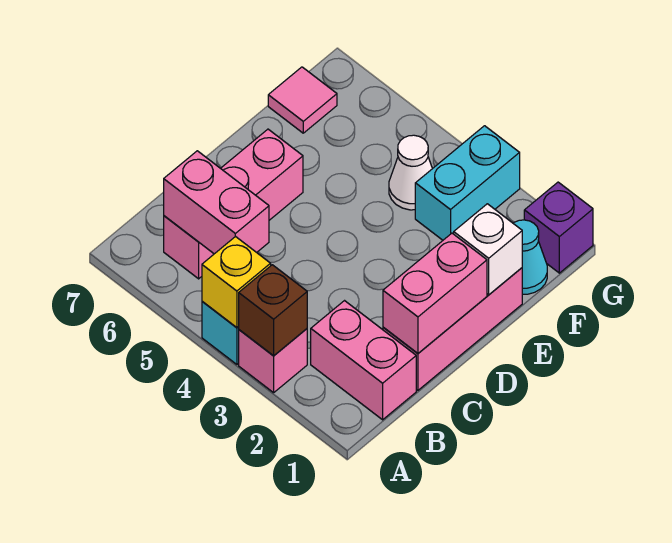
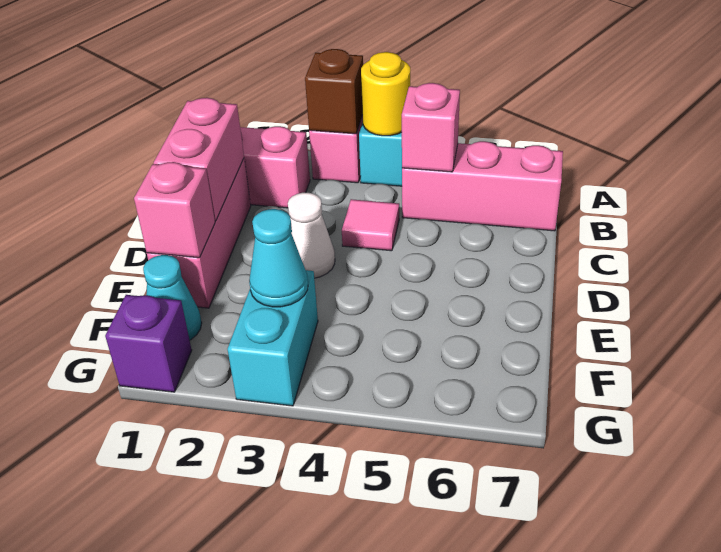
yellow 1x1 brick [202,236,271,327] -> yellow 1x1 round brick [361,52,410,136]
pink 1x2 brick [164,151,269,254] -> pink 1x1 brick [402,83,460,172]
pink 1x3 brick [164,129,303,279] -> pink 1x3 brick turned to [402,141,563,231]
white 1x1 brick [454,204,522,295] -> pink 1x1 brick [134,162,215,258]
none -> cyan 1x1 cone [249,209,308,307]
white 1x1 cone [389,135,432,210] -> white 1x1 cone moved to [288,193,335,278]
pink 1x1 tile [268,67,337,133] -> pink 1x1 tile moved to [342,199,399,251]

